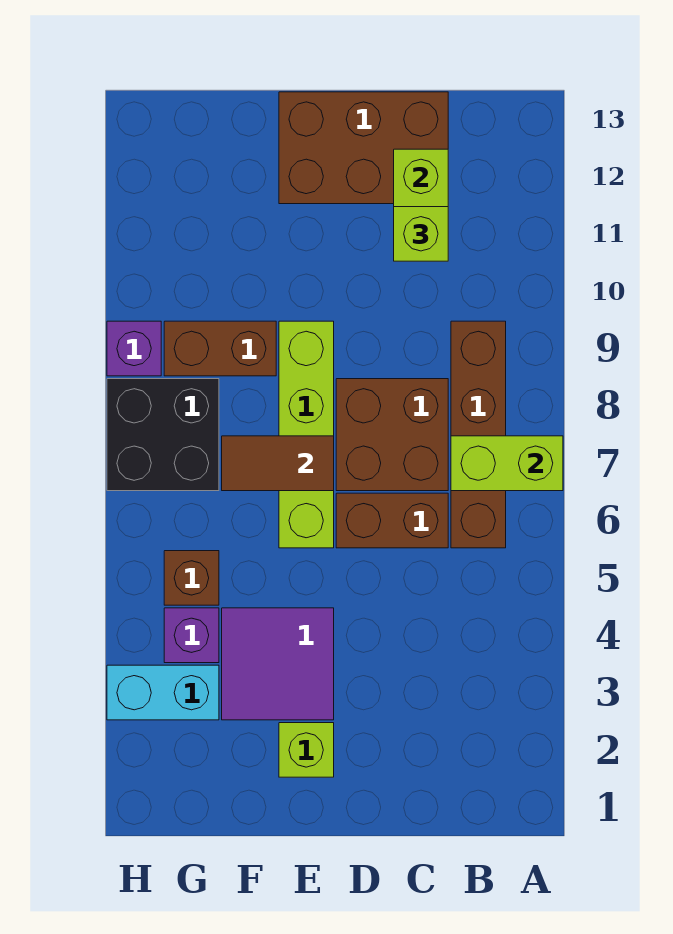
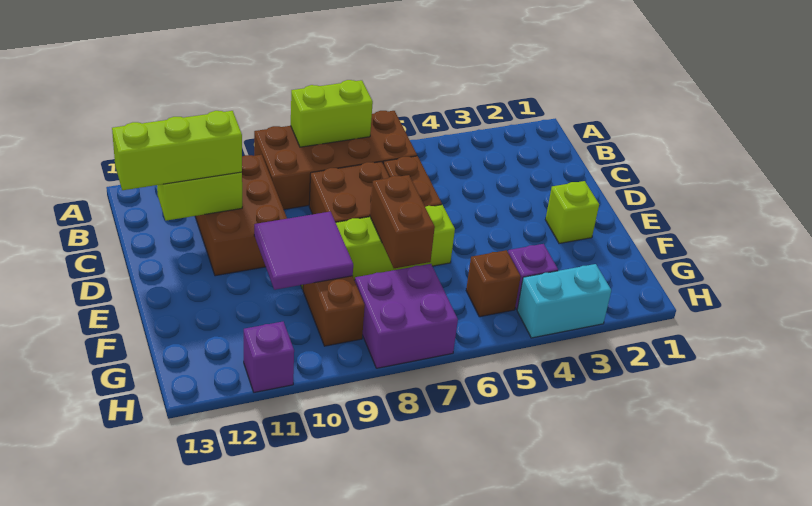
lime 1x2 brick [451,436,563,491] -> lime 1x2 brick turned to [291,80,373,147]
brown 1x4 brick [451,321,506,548] -> brown 2x4 brick [254,111,417,209]
lime 1x1 brick [394,207,448,261] -> lime 1x3 brick [112,111,242,190]
brown 2x3 brick [279,92,448,204] -> brown 2x3 brick moved to [195,155,287,276]
purple 2x2 tile [222,608,334,720] -> purple 2x2 tile moved to [254,212,353,290]
brown 1x2 tile [222,436,334,491] -> brown 1x2 brick [370,175,435,268]
cyan 1x2 brick [107,665,219,720] -> cyan 1x2 brick turned to [517,264,611,338]
black 2x2 brick [107,379,219,491] -> purple 2x2 brick [355,264,458,368]
purple 1x1 brick [107,321,161,376] -> purple 1x1 brick moved to [244,322,294,392]

